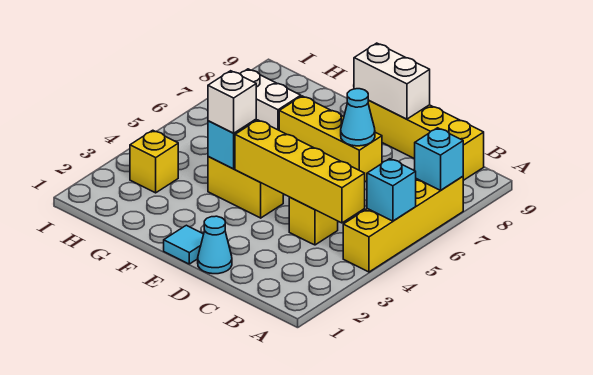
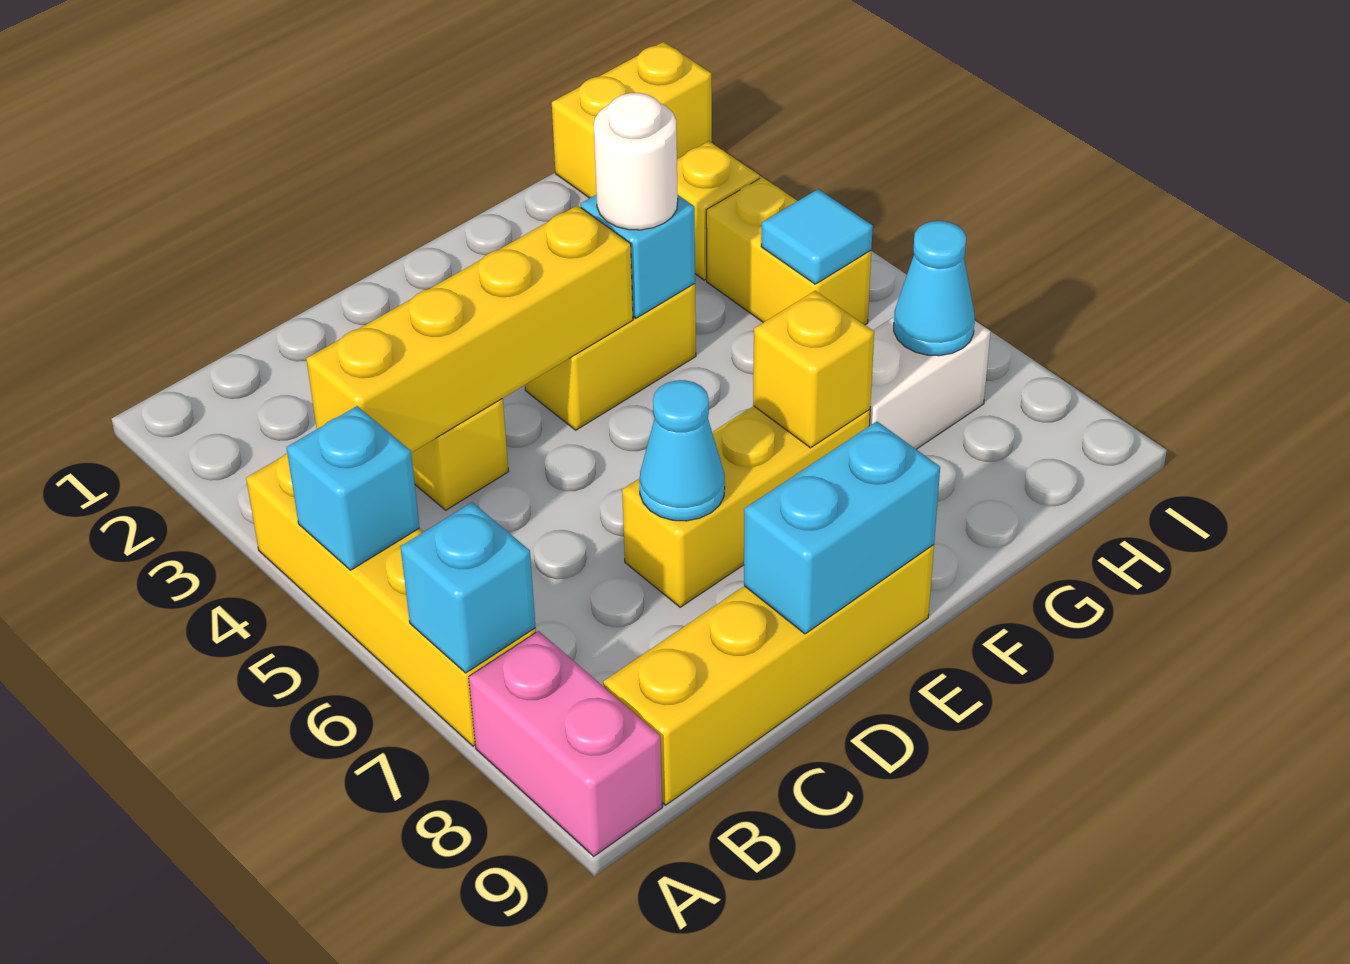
none -> pink 1x2 brick [469,631,662,856]
cyan 1x1 cone [198,216,232,274] -> cyan 1x1 cone moved to [894,221,975,356]
white 1x2 brick [354,43,430,119] -> cyan 1x2 brick [744,422,940,634]
cyan 1x1 tile [164,225,204,264] -> cyan 1x1 tile moved to [761,189,873,284]
white 1x1 brick [208,71,256,133] -> white 1x1 round brick [594,93,678,230]
none -> yellow 1x1 brick [753,291,874,448]
none -> yellow 1x2 brick [552,42,712,198]
none -> yellow 1x2 brick [706,177,871,325]

